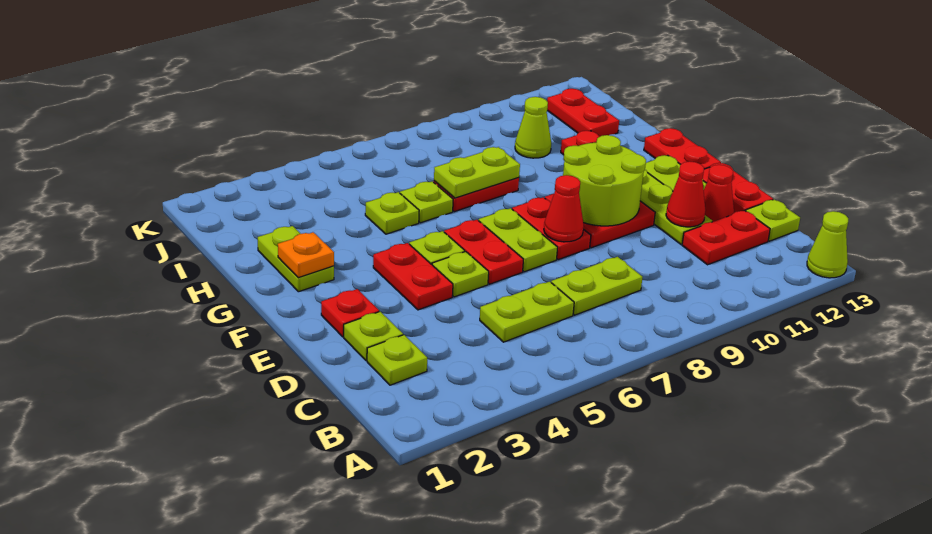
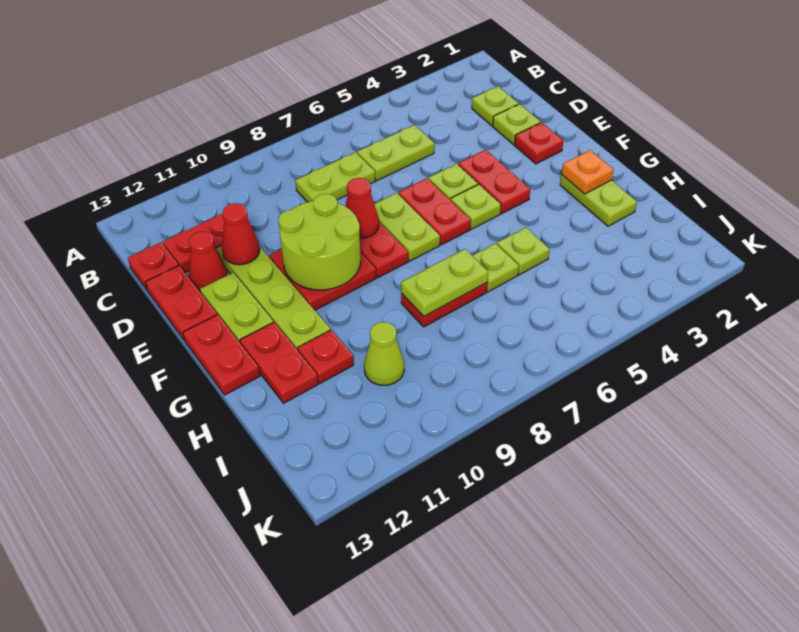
lime 1x1 cone [807,211,848,278] -> none
lime 1x1 plate [746,199,800,241] -> red 1x1 plate [128,243,179,291]
red 1x2 plate [547,89,619,137] -> red 1x2 plate moved to [240,322,318,403]

